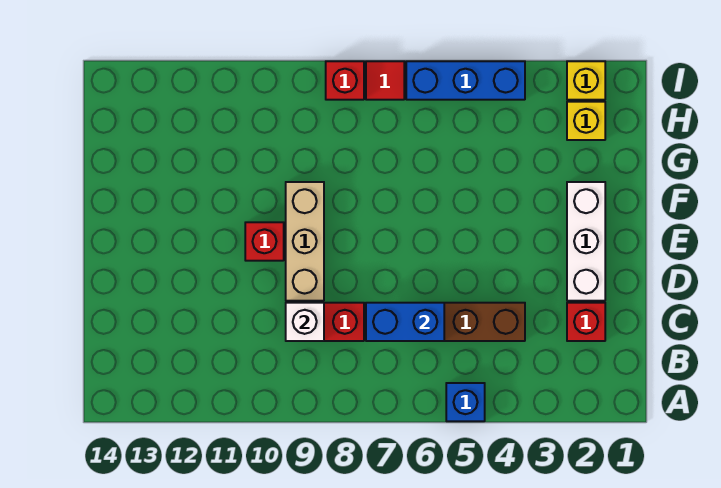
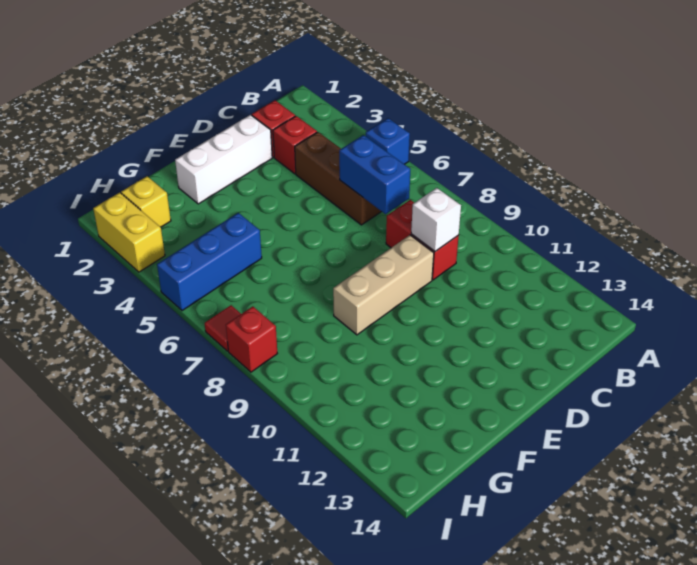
red 1x1 brick [245,222,284,261] -> red 1x1 brick moved to [273,116,317,174]
yellow 1x1 brick [567,61,605,100] -> yellow 1x2 brick [93,192,165,272]
blue 1x3 brick [406,61,525,100] -> blue 1x3 brick turned to [157,213,262,311]

